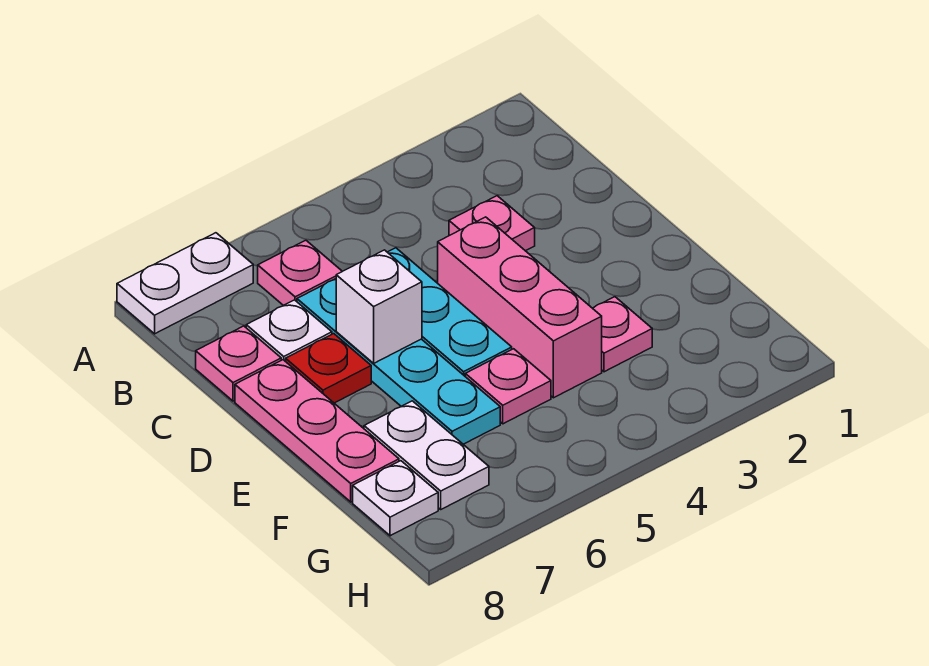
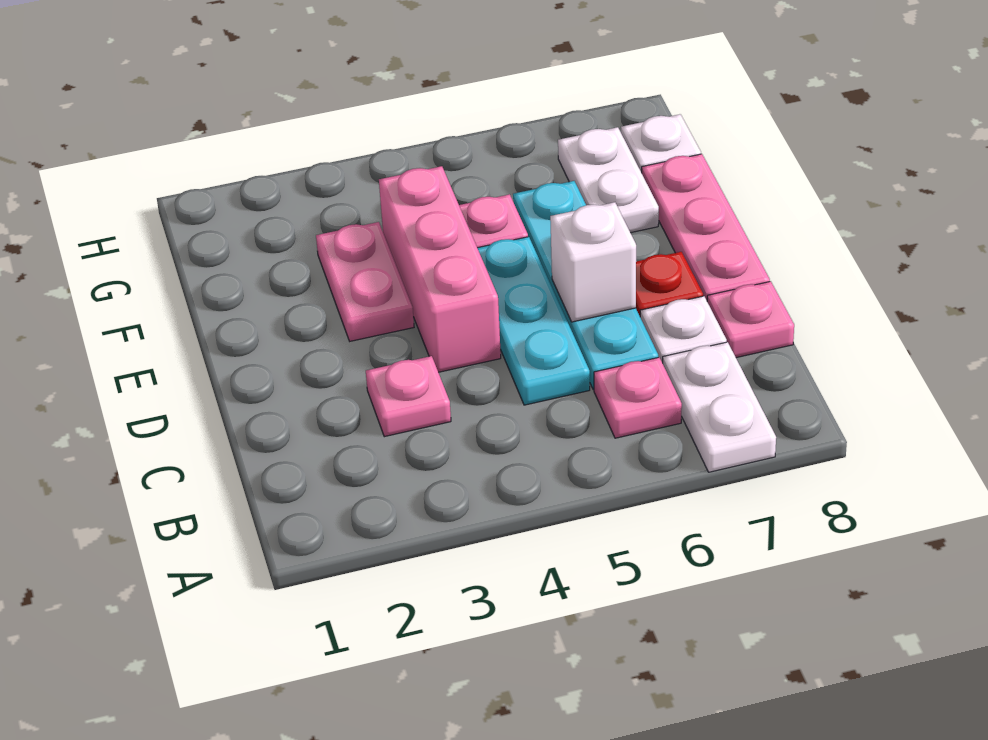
white 1x2 plate [117,233,253,334] -> white 1x2 plate turned to [663,342,776,472]
pink 1x1 plate [593,297,652,372] -> pink 1x2 plate [316,222,414,341]

